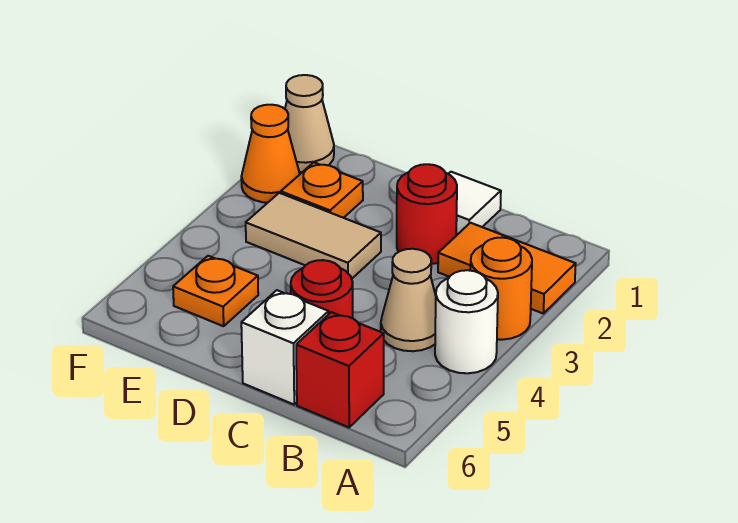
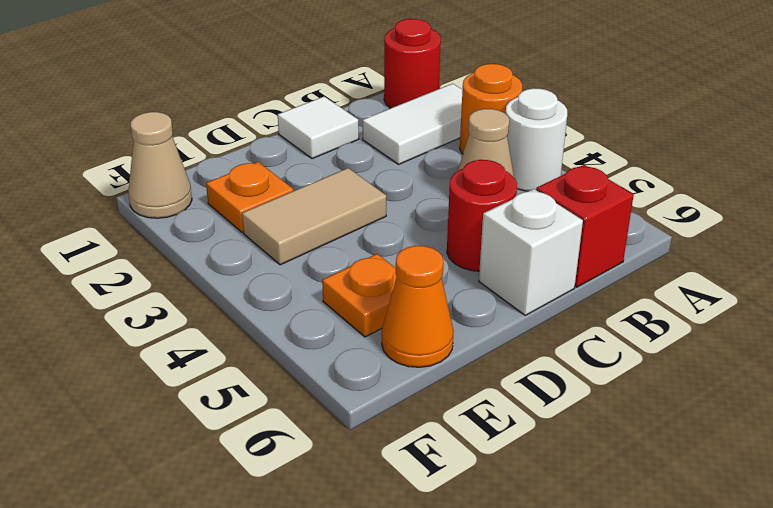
orange 1x2 tile [438,223,576,314] -> white 1x2 tile [363,84,463,164]
red 1x1 round brick [397,164,457,264] -> red 1x1 round brick moved to [384,19,441,108]
orange 1x1 cone [241,105,300,203] -> orange 1x1 cone moved to [382,246,454,367]

